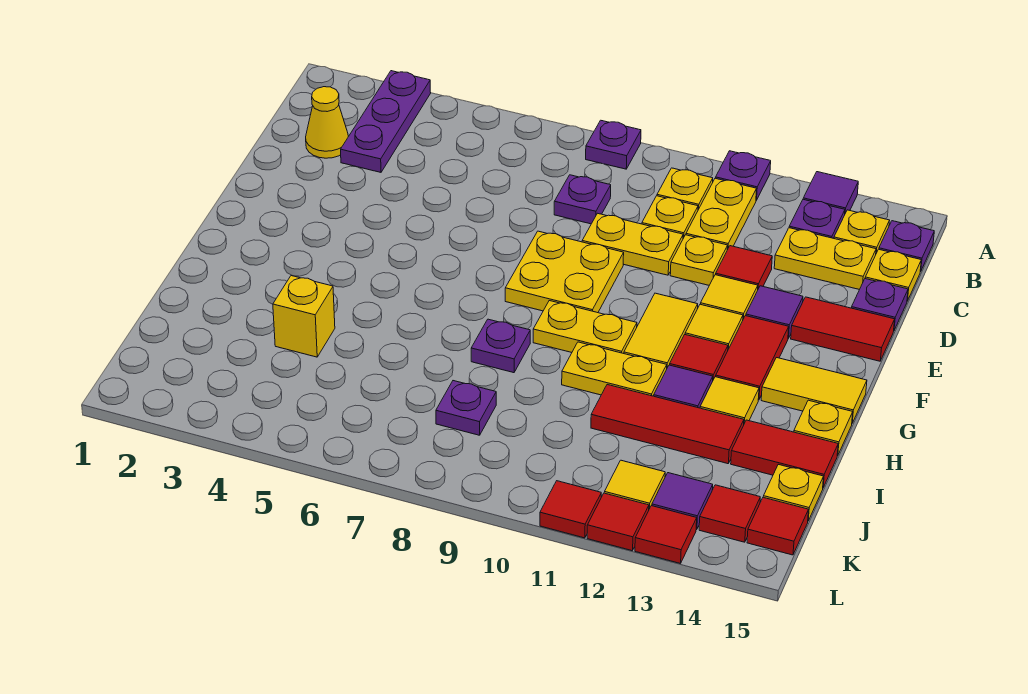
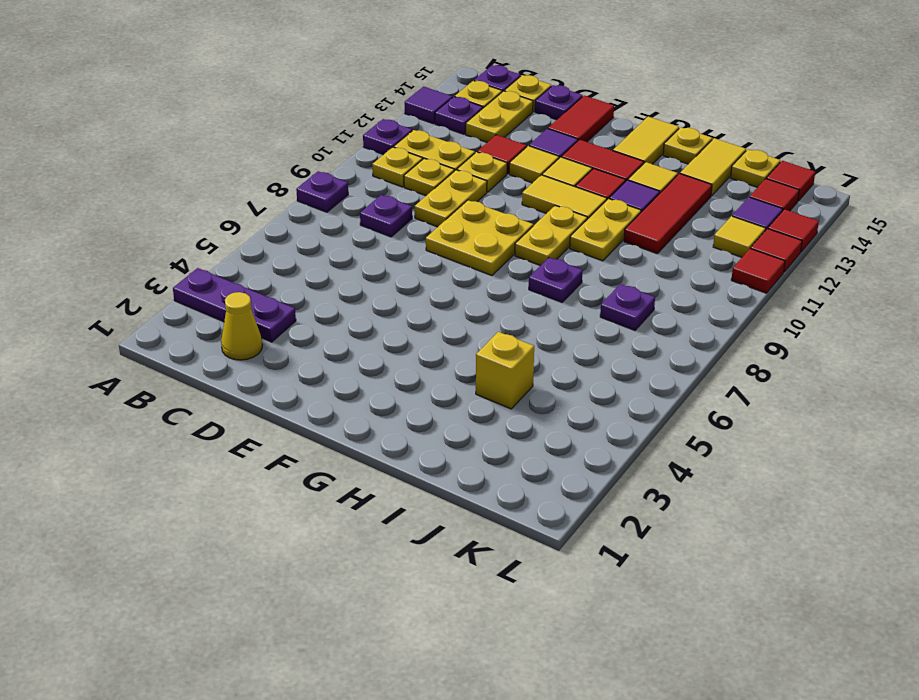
red 1x2 tile [731,420,838,487] -> yellow 1x2 tile [680,138,746,196]

